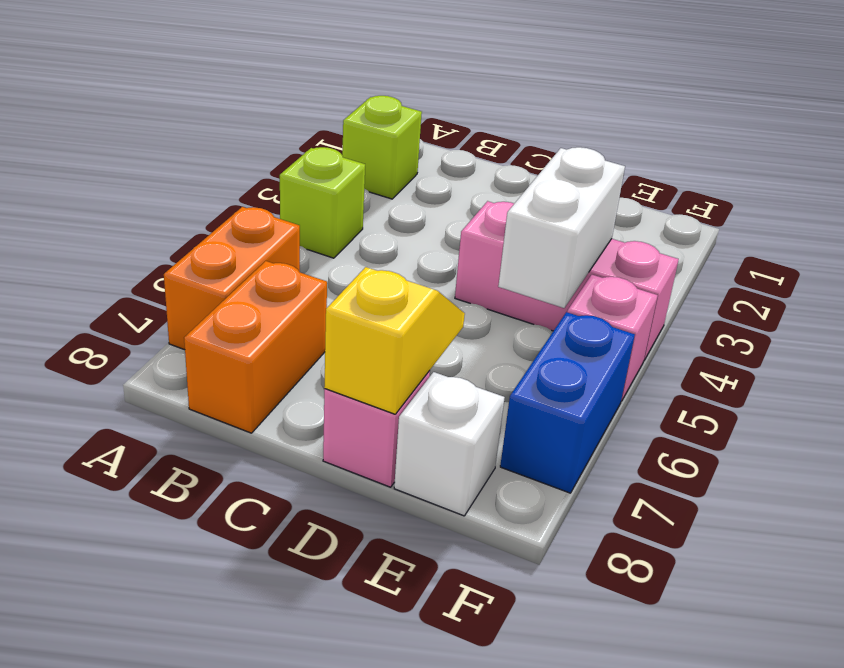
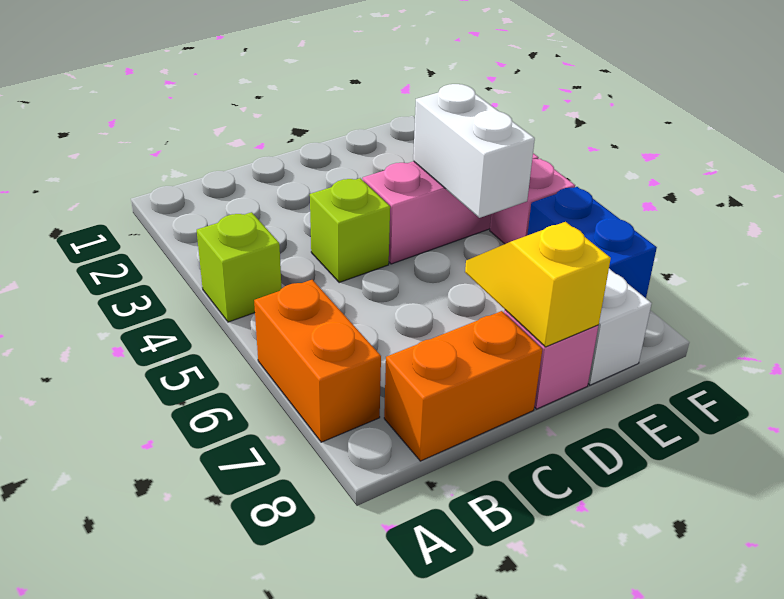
lime 1x1 brick [342,96,422,199] -> lime 1x1 brick moved to [310,178,390,283]
orange 1x2 brick [184,261,327,433] -> orange 1x2 brick turned to [384,311,542,461]

